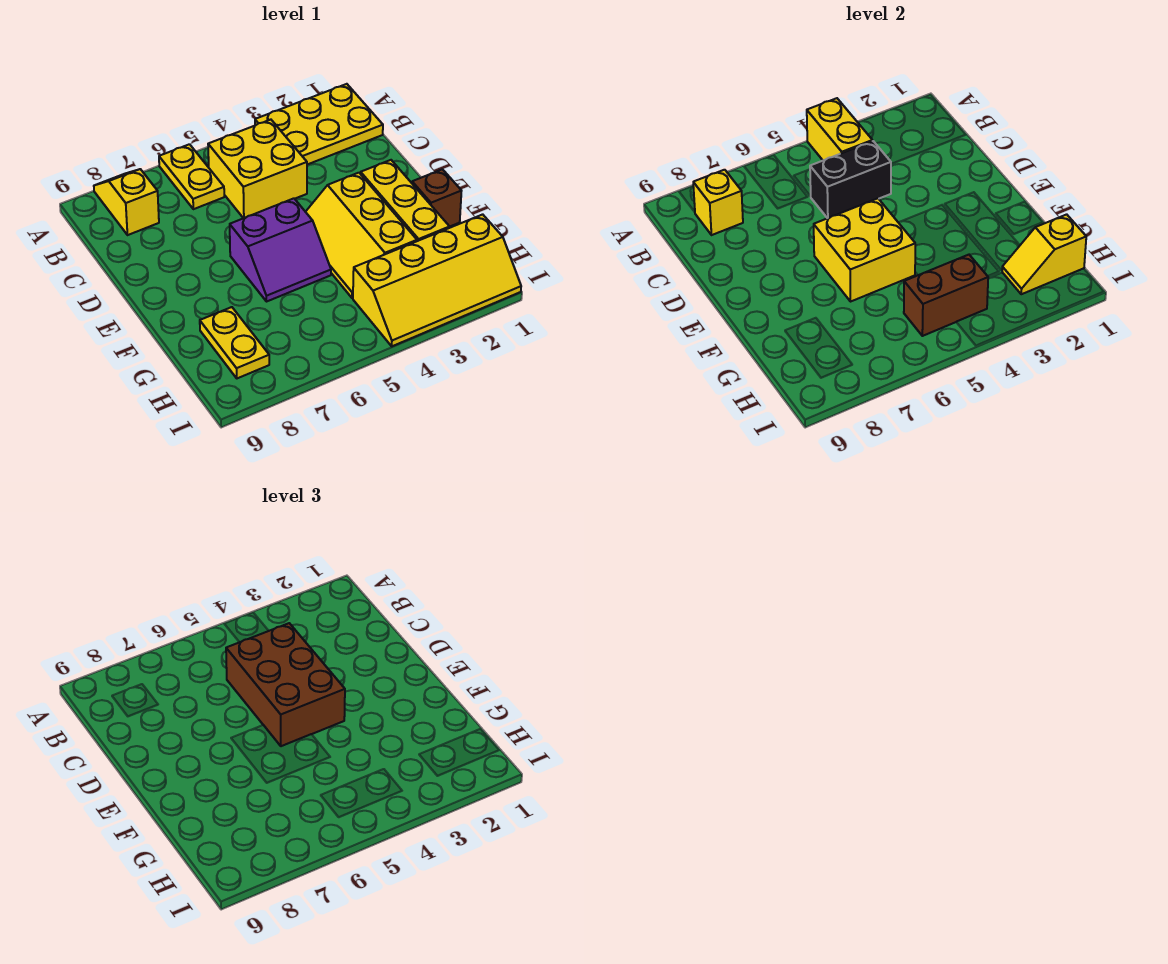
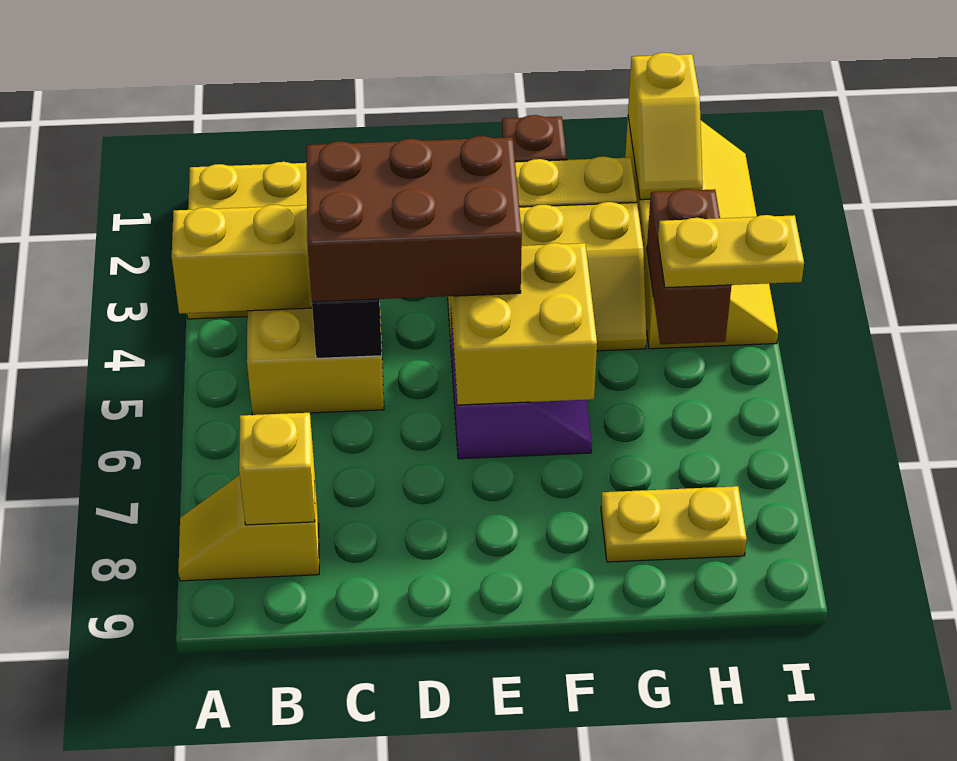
yellow 1x2 plate [159,144,224,209] -> yellow 1x2 plate moved to [658,215,804,288]

